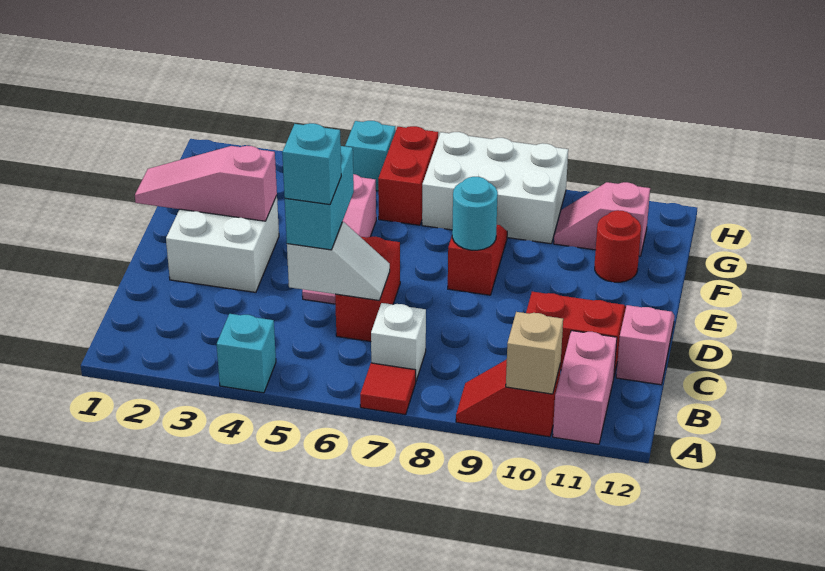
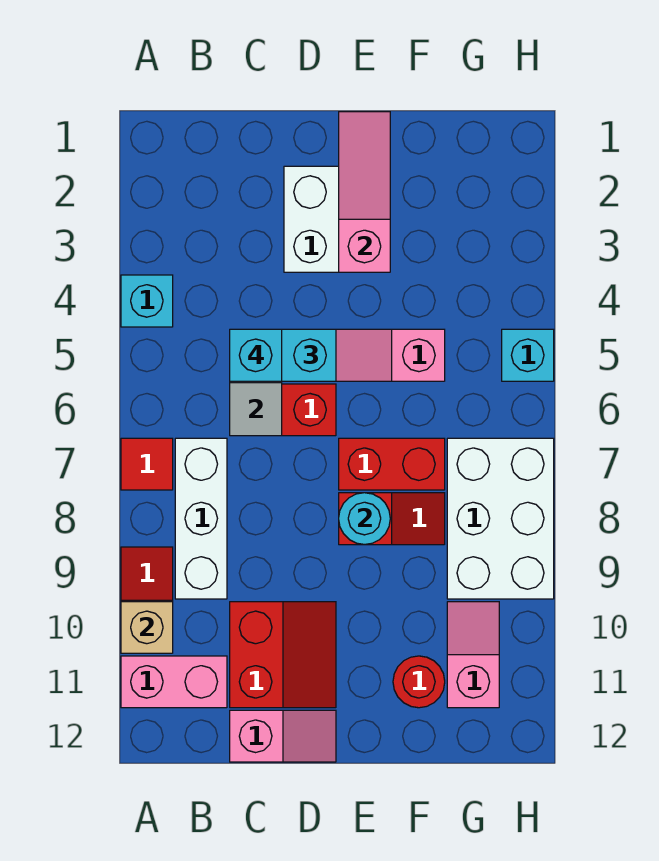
white 1x1 brick [371,303,426,381] -> white 1x3 brick [175,438,227,599]
red 1x2 brick [378,126,438,225] -> red 1x2 brick moved to [339,438,445,490]

